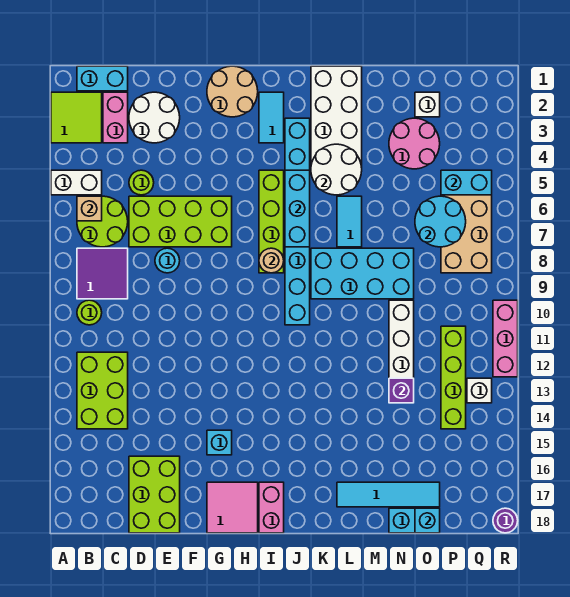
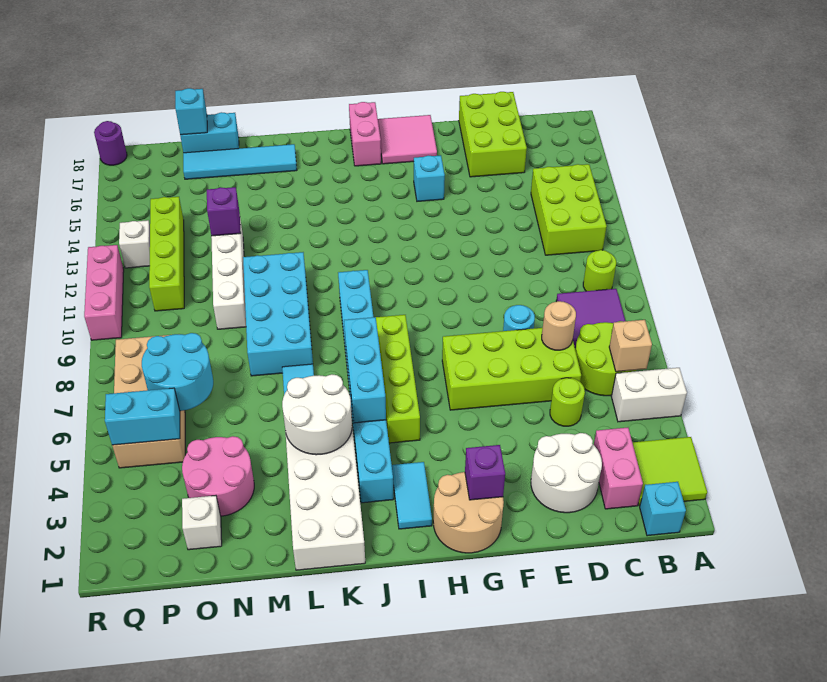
cyan 1x2 brick [77,66,128,91] -> cyan 1x1 brick [640,482,686,536]
none -> purple 1x1 brick [465,445,505,500]
tan 1x1 round brick [259,248,284,273] -> tan 1x1 round brick moved to [542,301,576,350]
cyan 2x4 brick [311,248,414,299] -> cyan 2x4 brick turned to [243,252,313,376]

